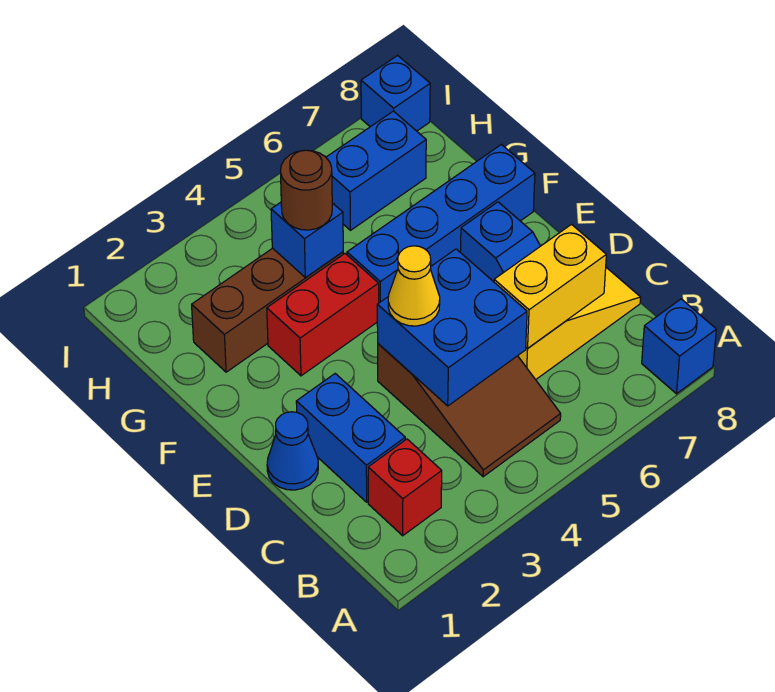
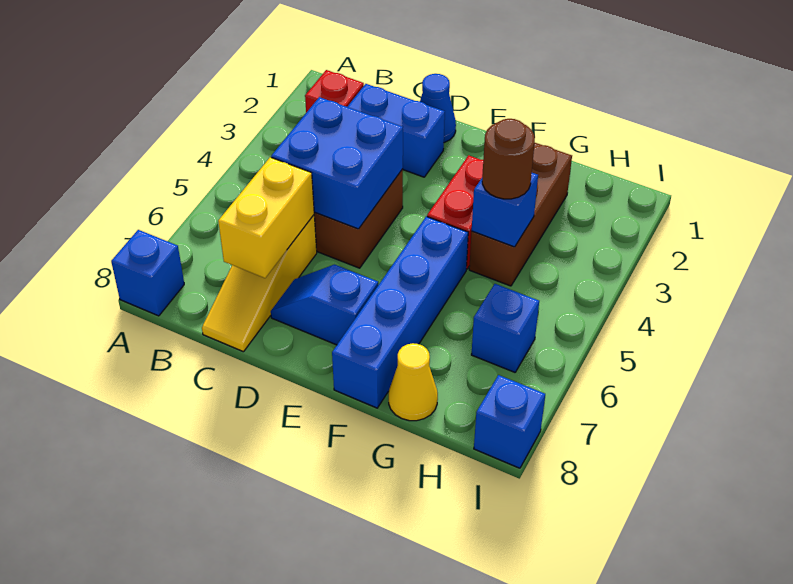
yellow 1x1 cone [388,246,440,326] -> yellow 1x1 cone moved to [389,343,438,421]
blue 1x2 brick [326,111,426,230] -> blue 1x1 brick [471,284,539,372]

